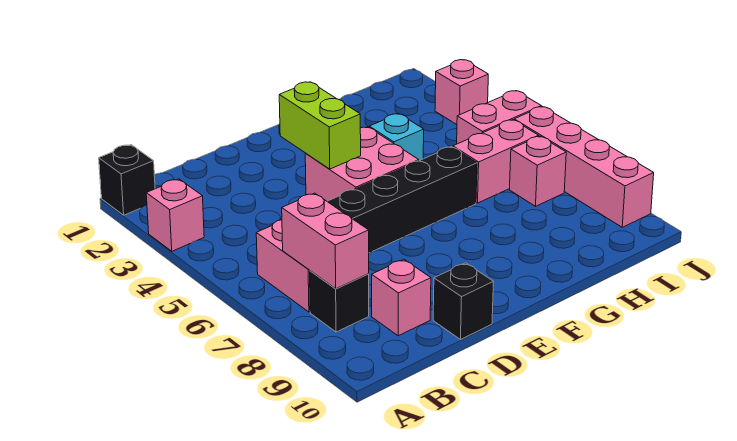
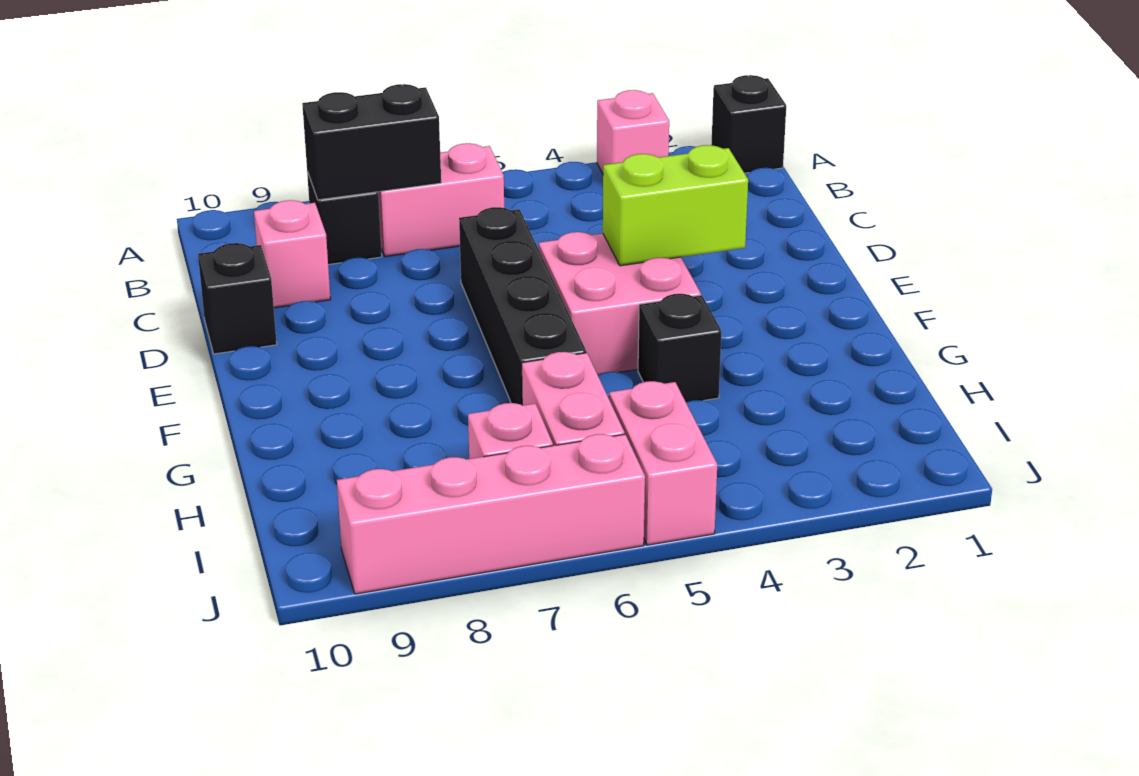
pink 1x2 brick [282,193,369,289] -> black 1x2 brick [302,84,441,200]
cyan 1x1 brick [369,114,424,161] -> black 1x1 brick [638,294,721,402]
pink 1x1 brick [435,60,488,125] -> none

